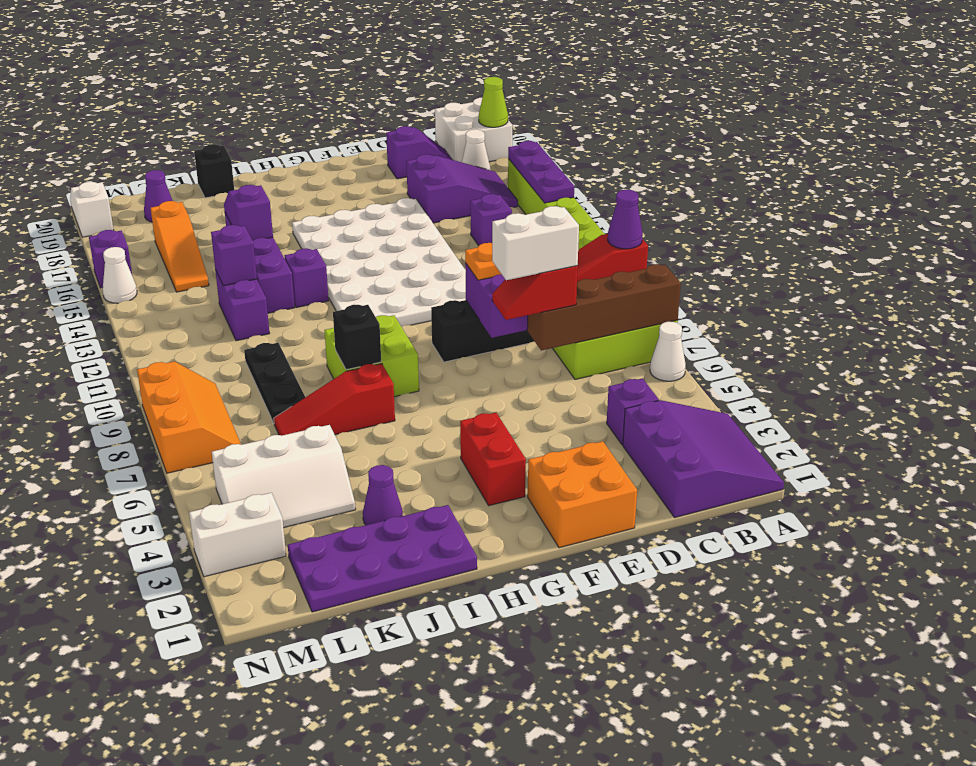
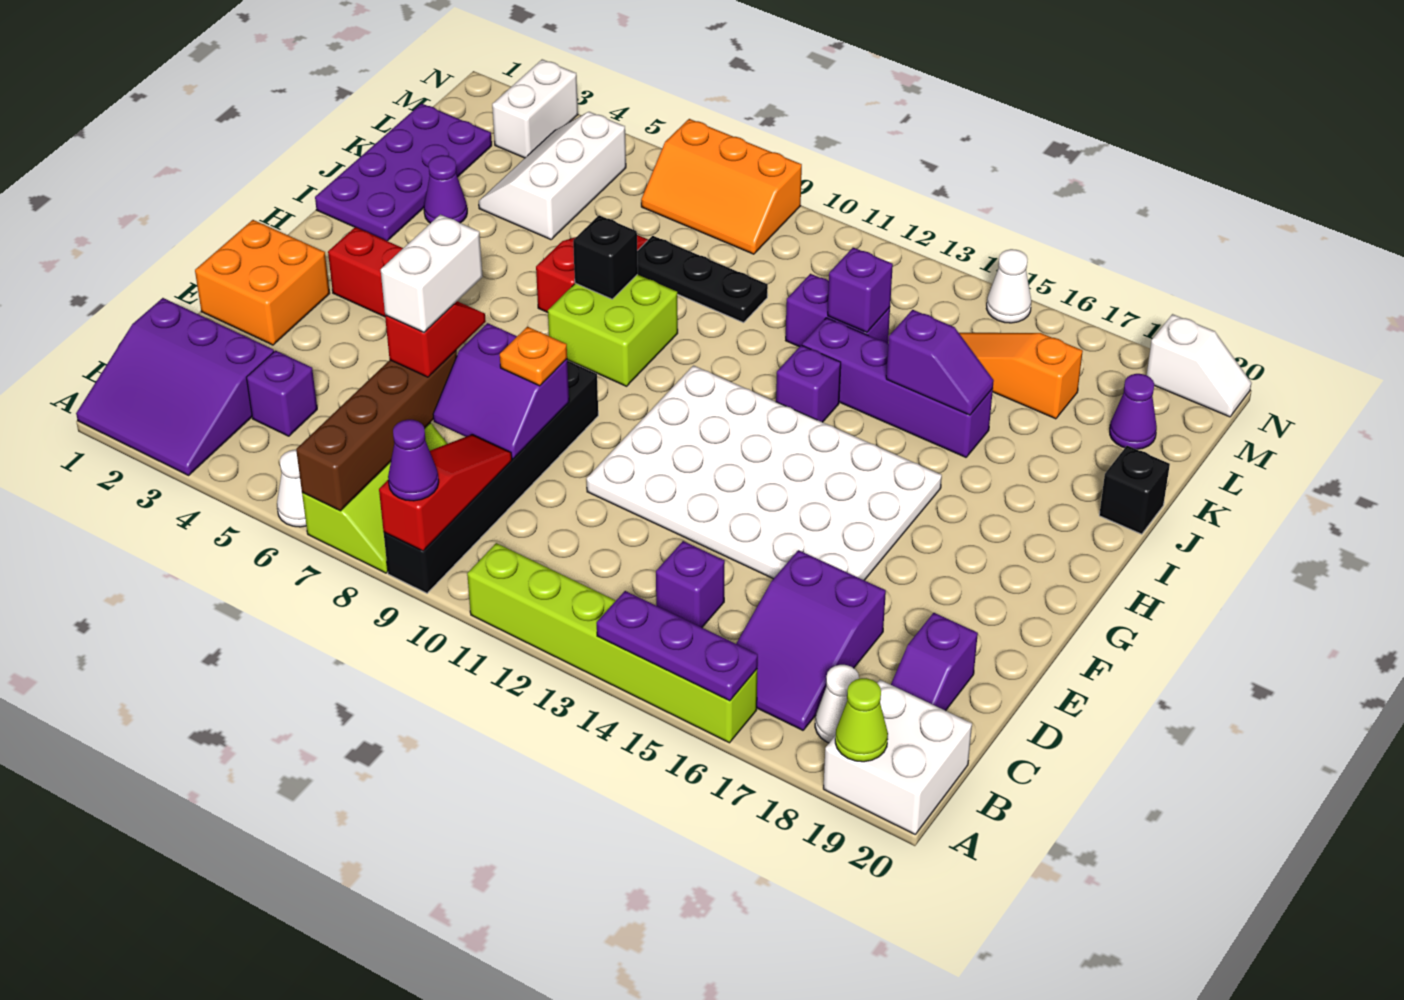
purple 1x1 brick [89,230,132,288] -> none

